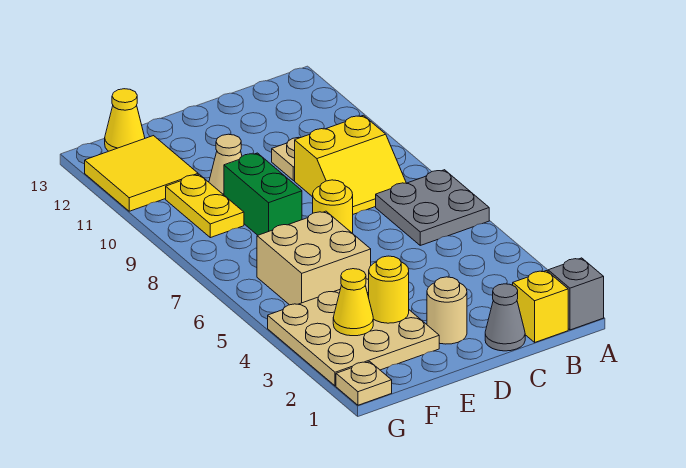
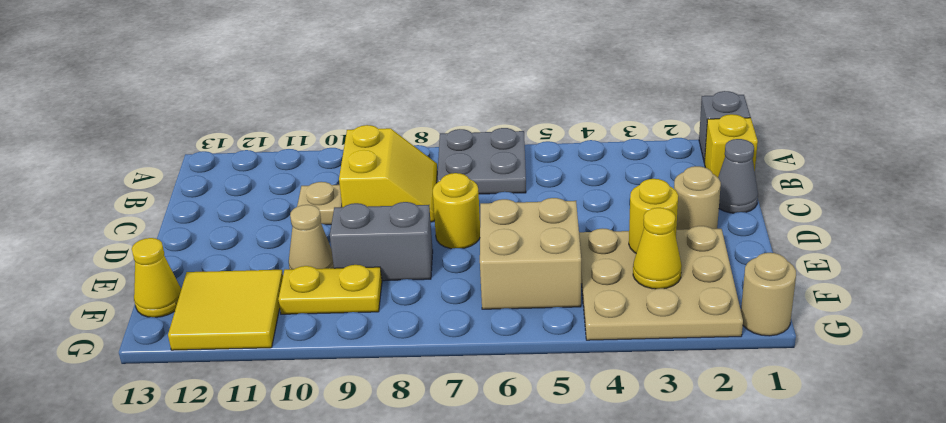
green 1x2 brick [224,153,302,235] -> grey 1x2 brick [330,202,433,281]
tan 1x1 plate [336,362,392,405] -> tan 1x1 round brick [741,253,796,336]

